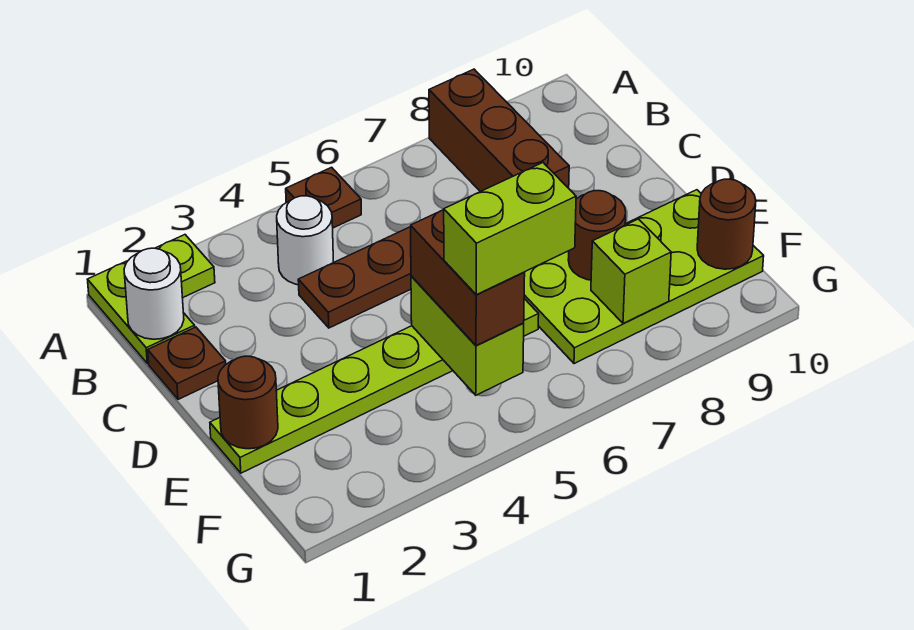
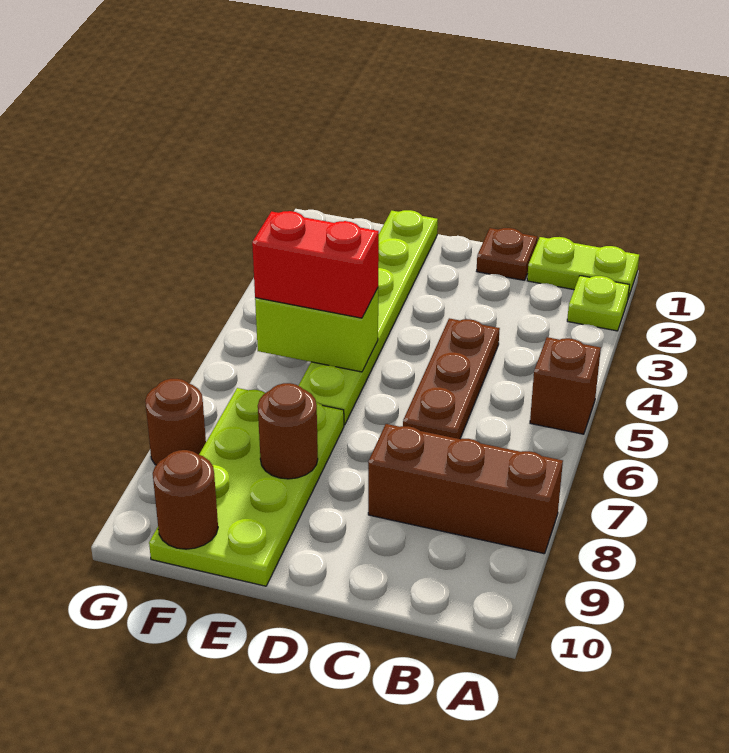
brown 1x1 plate [286,167,361,228] -> brown 1x1 brick [530,337,601,434]
white 1x1 round brick [124,248,184,339] -> none
white 1x1 round brick [277,196,334,285] -> none
brown 1x1 round brick [218,356,278,449] -> brown 1x1 round brick moved to [145,379,206,465]
brown 1x2 brick [411,210,525,346] -> red 1x2 brick [252,211,379,318]
lime 1x2 brick [444,163,576,295] -> none
lime 1x1 brick [591,219,671,323] -> none

